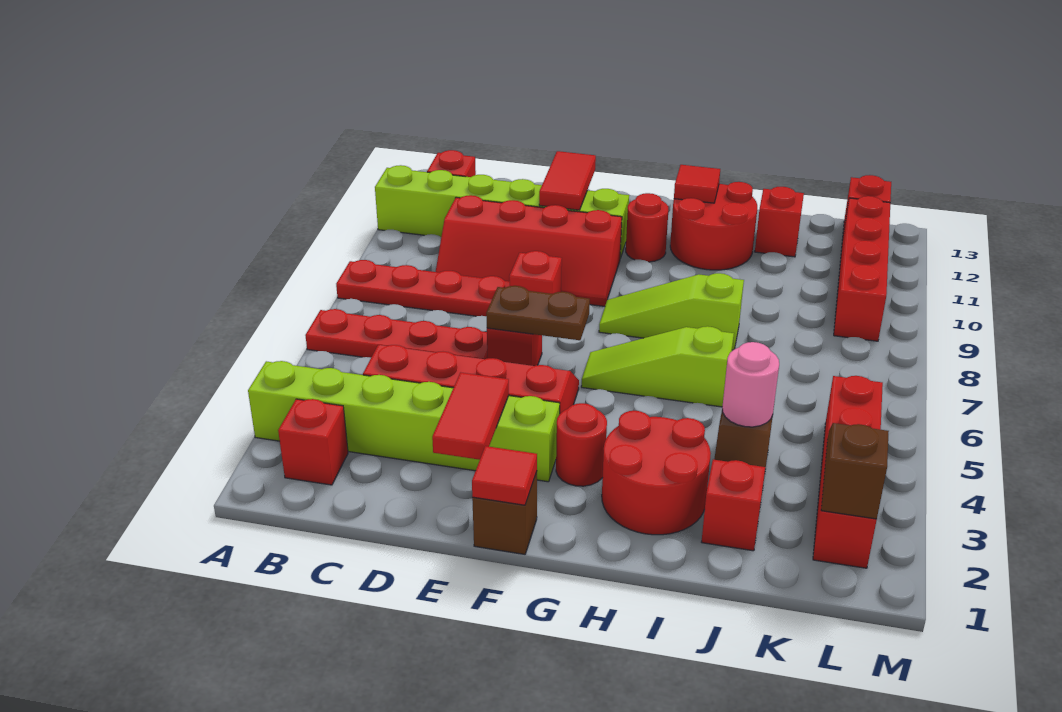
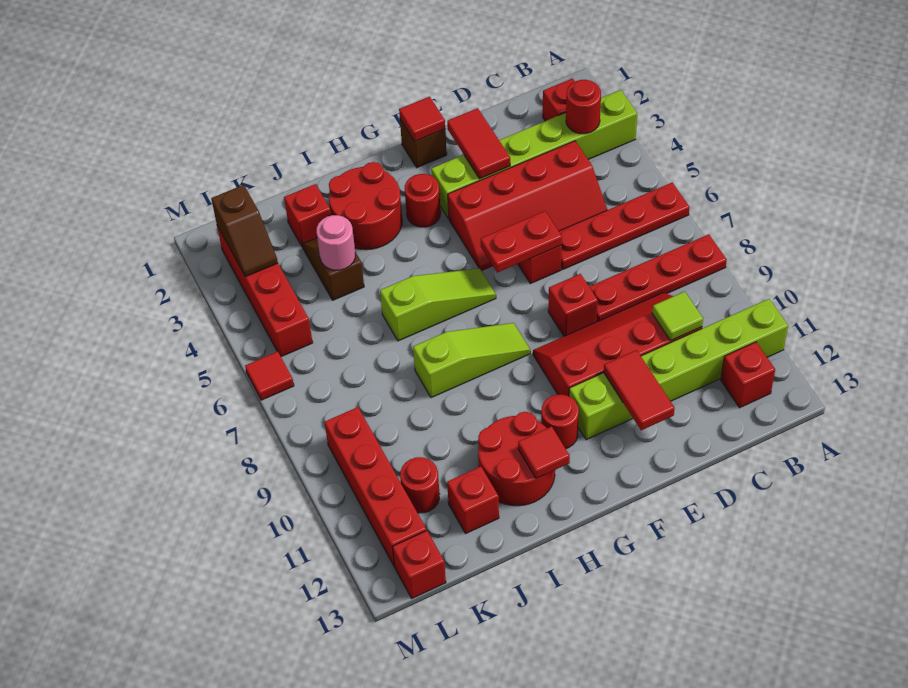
none -> red 1x1 round brick [566,80,601,134]
none -> lime 1x1 tile [652,292,703,340]
brown 1x2 plate [486,286,590,340] -> red 1x2 plate [481,211,562,273]
none -> red 1x1 round brick [400,457,439,513]
none -> red 1x1 tile [245,352,294,400]

